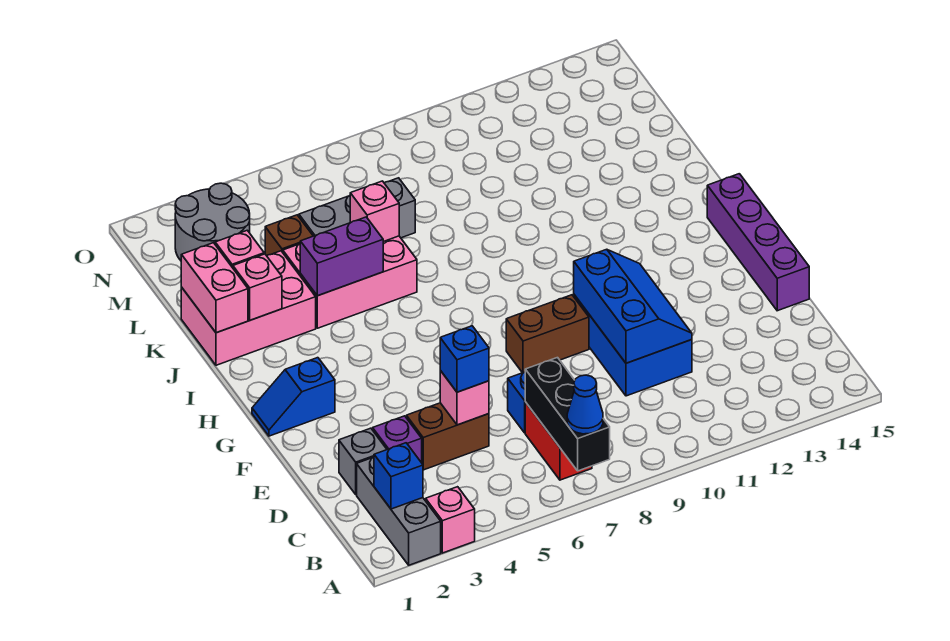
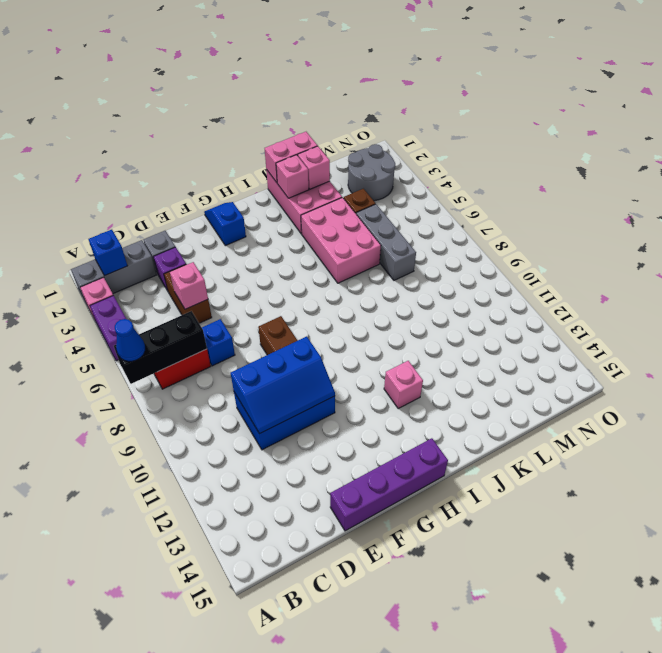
blue 1x1 brick [440,326,489,392] -> none
purple 1x2 brick [300,217,383,296] -> purple 1x2 brick moved to [90,295,126,361]
pink 1x1 brick [350,181,399,242] -> pink 1x1 brick moved to [384,361,423,408]

